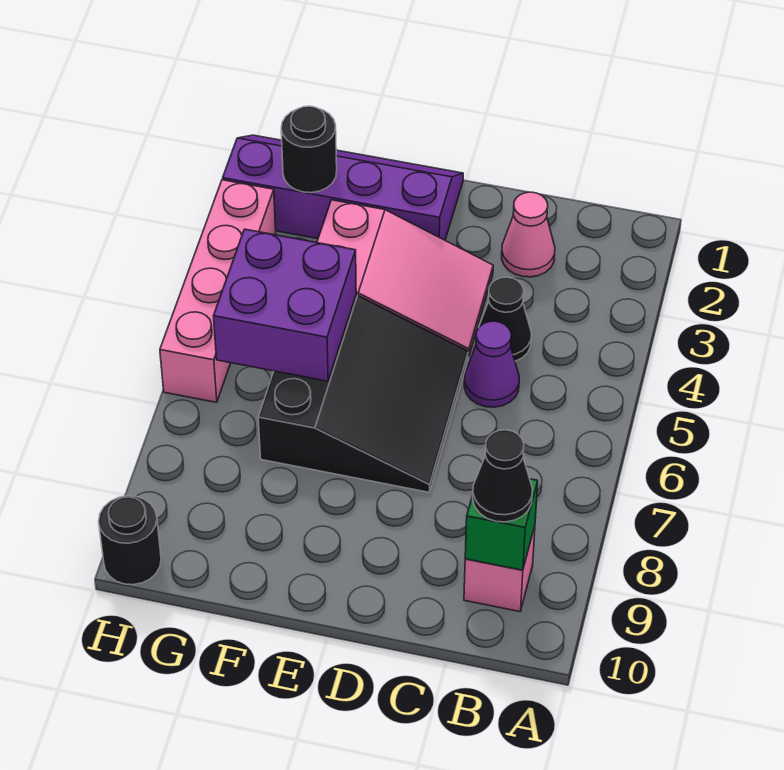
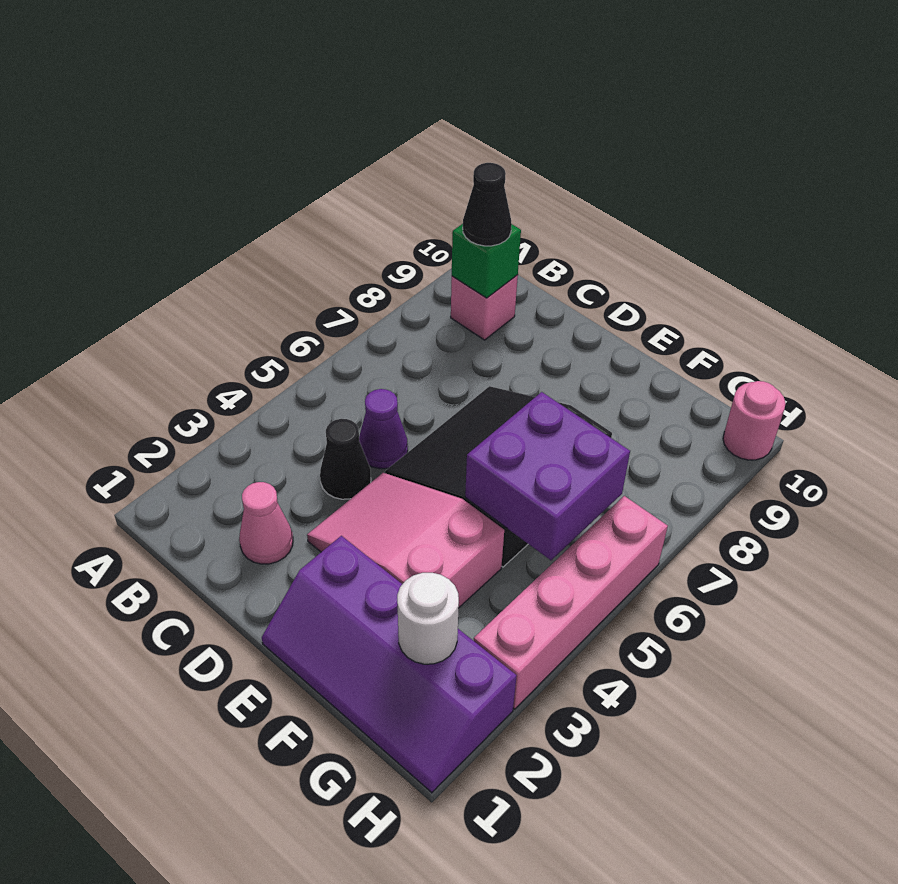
black 1x1 round brick [281,106,337,193] -> white 1x1 round brick [397,573,459,664]
black 1x1 round brick [99,496,161,585] -> pink 1x1 round brick [723,381,785,460]

